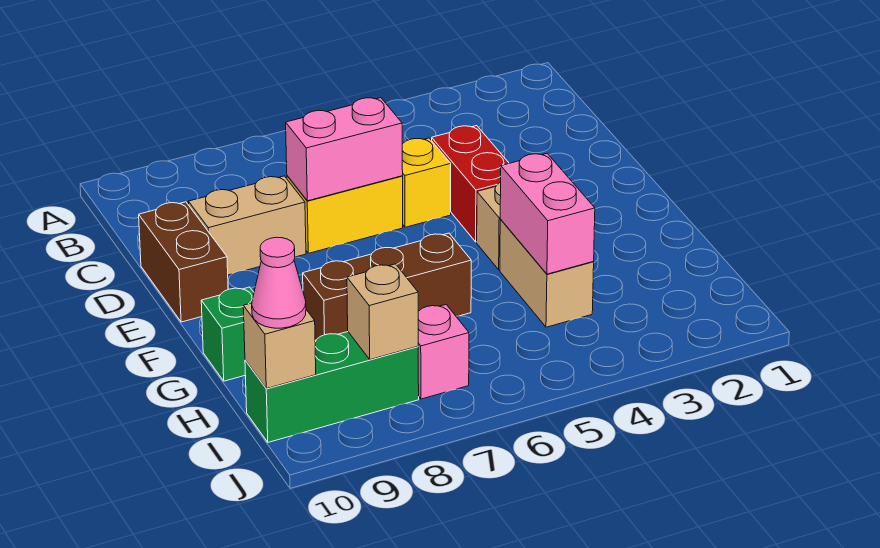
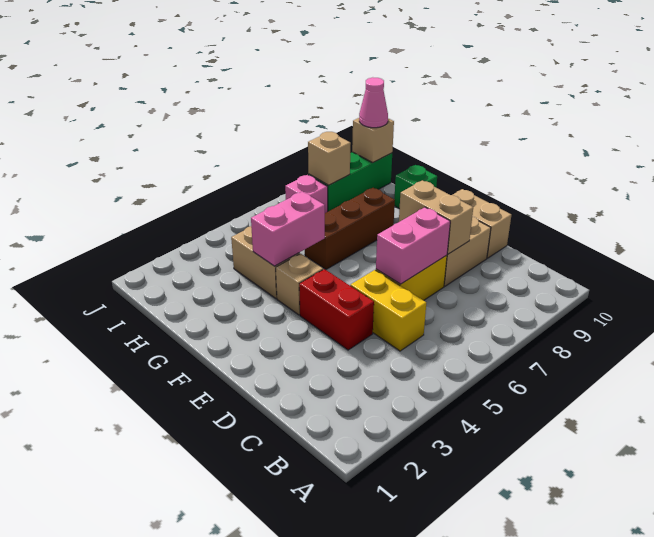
yellow 1x1 brick [402,138,451,227] -> yellow 1x2 brick [350,270,426,351]
none -> tan 1x2 brick [399,180,473,254]
brown 1x2 brick [139,202,228,322] -> tan 1x2 brick [453,189,511,258]
pink 1x2 brick [500,154,595,274] -> pink 1x2 brick turned to [251,192,325,266]

